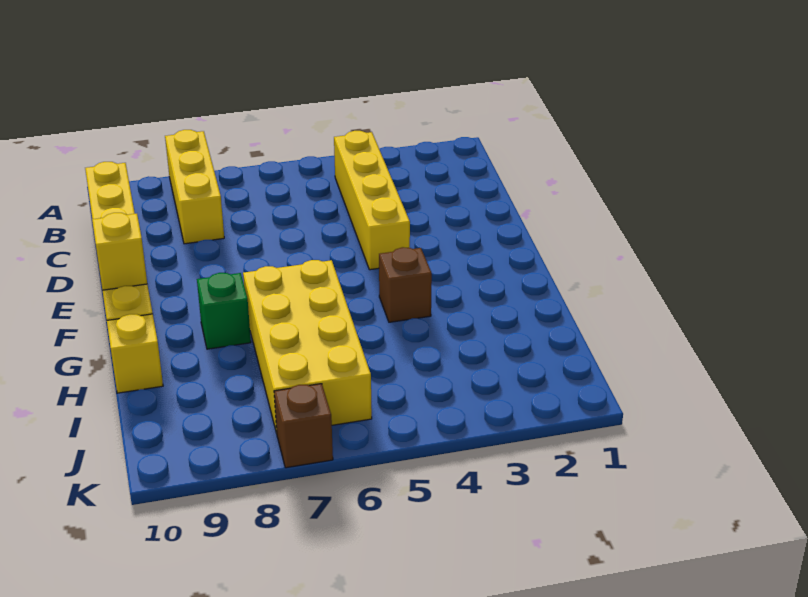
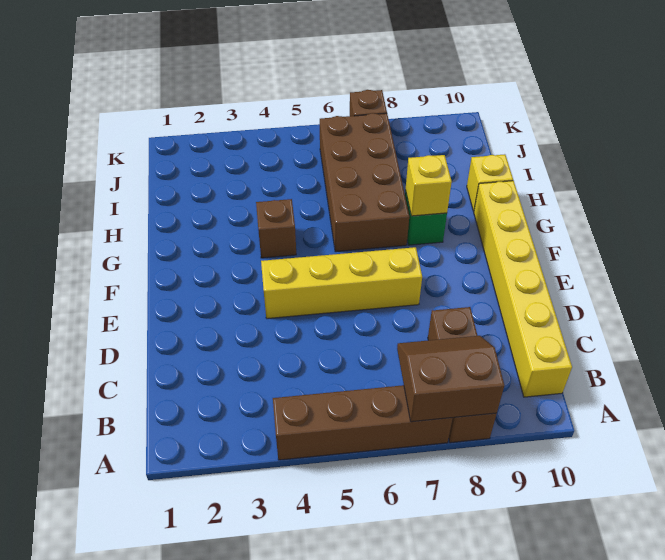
none -> brown 1x4 brick [273,385,453,460]
none -> brown 2x2 slope [397,336,504,422]
yellow 1x3 brick [165,130,224,244] -> brown 1x3 brick [428,307,497,443]
yellow 1x4 brick [334,131,410,270] -> yellow 1x4 brick turned to [261,247,422,319]
yellow 1x1 brick [92,213,147,290] -> yellow 1x1 brick moved to [406,155,452,216]
yellow 2x4 brick [243,260,372,433] -> brown 2x4 brick [320,113,409,252]

